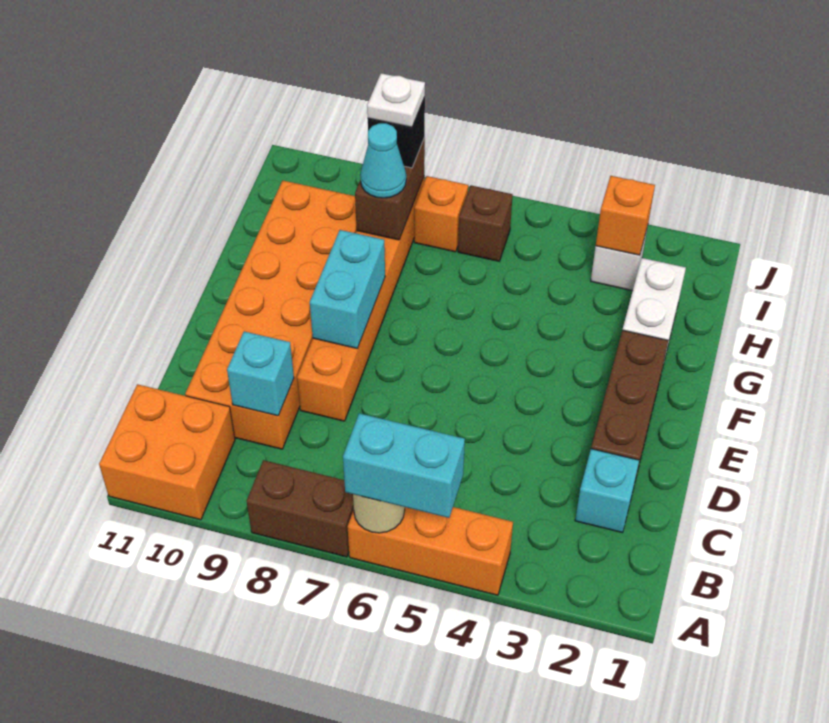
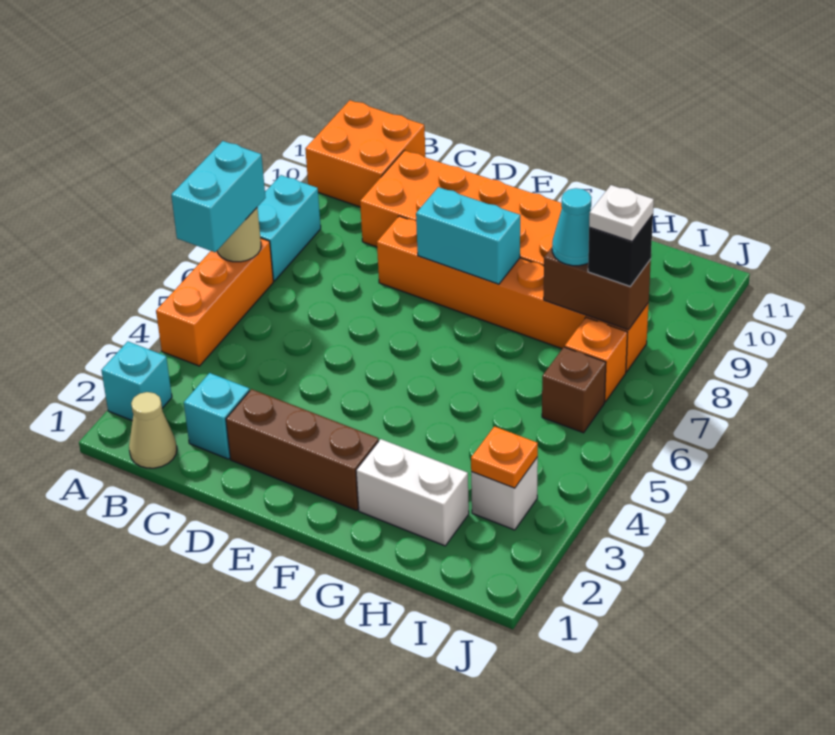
brown 1x2 brick [247,460,354,557] -> cyan 1x2 brick [257,175,321,281]
none -> tan 1x1 cone [129,392,177,468]
cyan 1x1 brick [227,331,294,416] -> cyan 1x1 brick moved to [101,341,172,421]
orange 1x1 brick [596,176,655,255] -> orange 1x1 plate [471,426,538,488]

